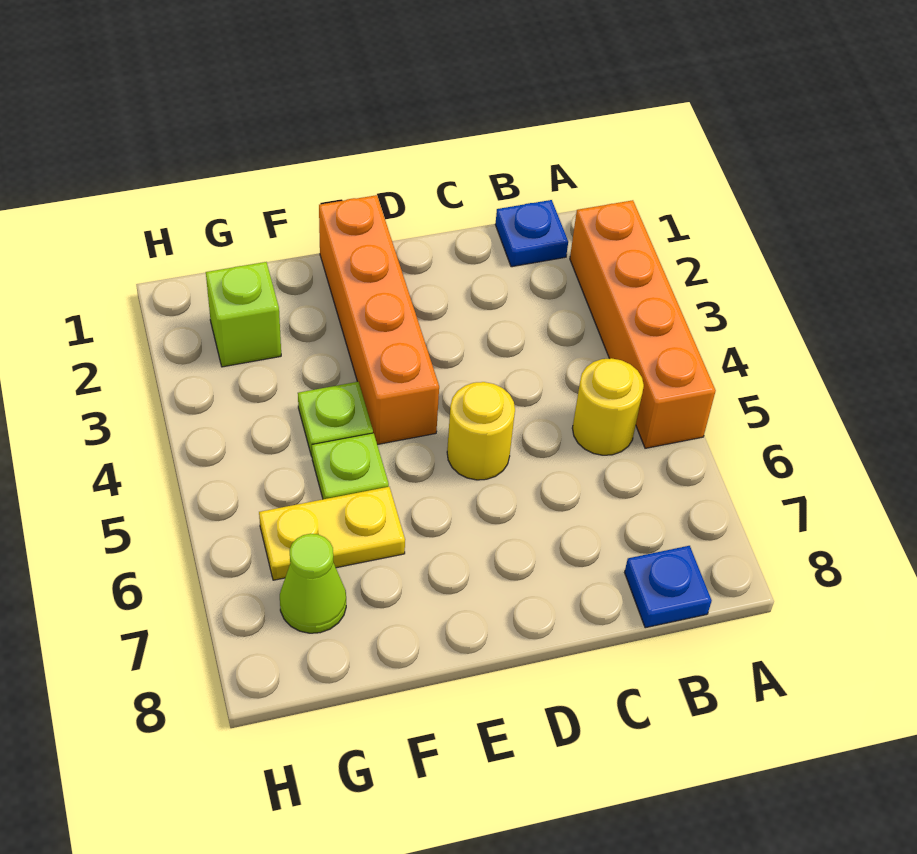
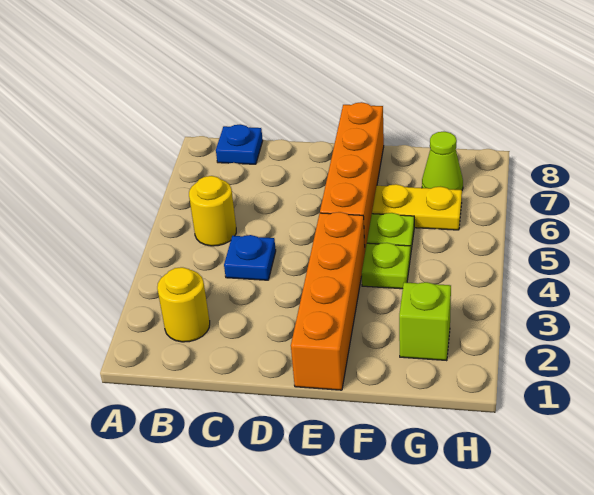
orange 1x4 brick [570,200,716,448] -> orange 1x4 brick moved to [320,102,384,250]
blue 1x1 plate [495,200,568,267] -> blue 1x1 plate moved to [224,235,276,280]
yellow 1x1 round brick [447,382,515,480] -> yellow 1x1 round brick moved to [157,267,210,342]

